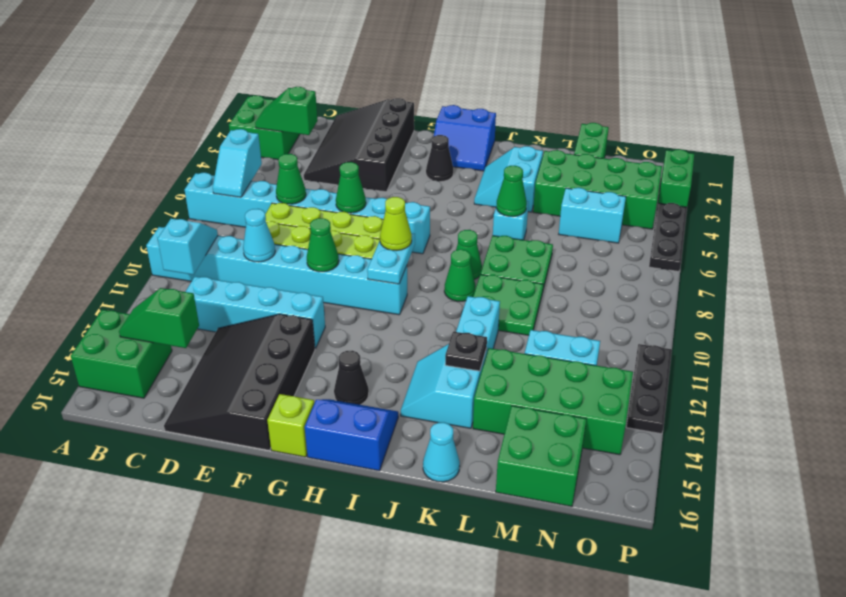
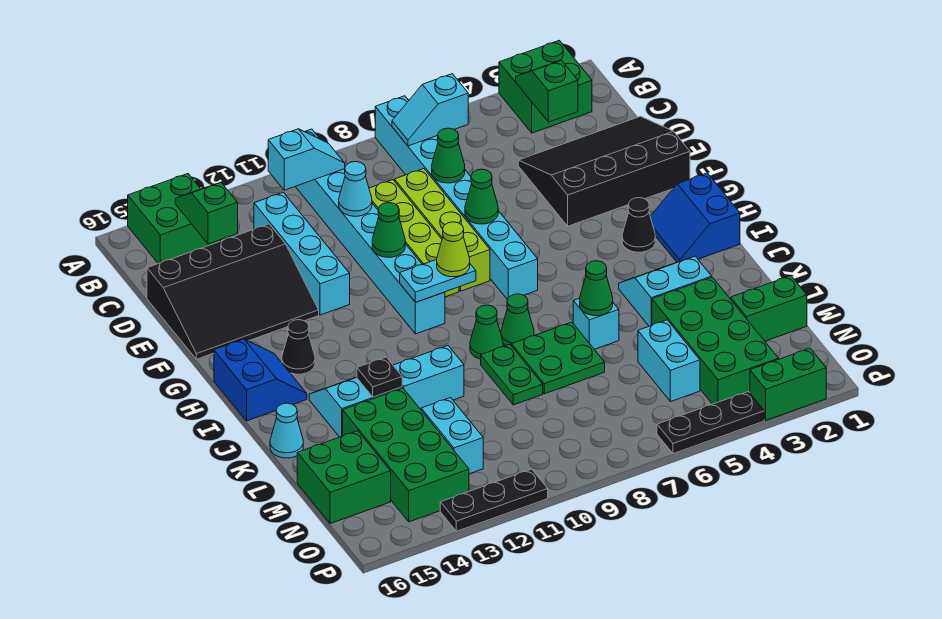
black 3x4 slope [164,314,315,450] -> black 3x4 slope turned to [147,224,319,359]
lime 1x1 brick [267,394,314,457] -> none
green 2x2 plate [473,274,543,335] -> green 1x2 plate [481,344,543,405]

